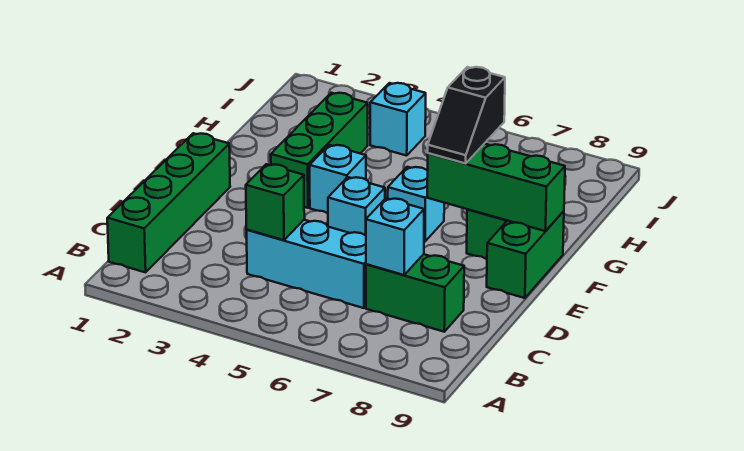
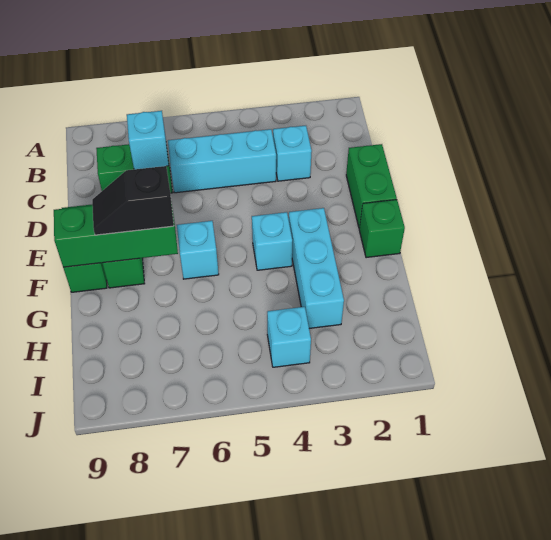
green 1x4 brick [107,133,230,272] -> green 1x2 brick [346,144,397,228]
green 1x1 brick [246,164,304,240] -> green 1x1 brick moved to [359,200,405,258]
cyan 1x1 brick [328,177,385,235] -> cyan 1x1 brick moved to [273,126,312,181]
green 1x3 brick [271,93,368,208] -> cyan 1x3 brick [289,208,344,328]
black 1x2 slope [428,67,505,163] -> black 1x2 slope turned to [92,166,174,235]

